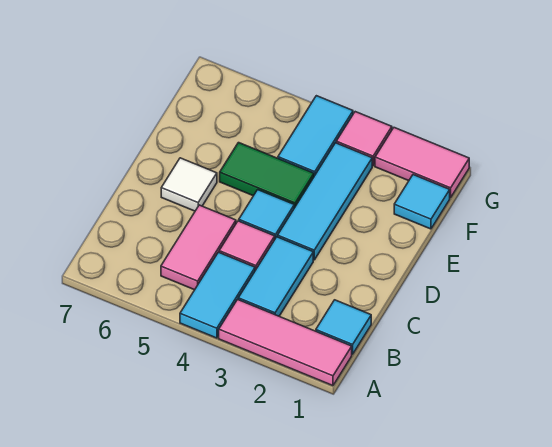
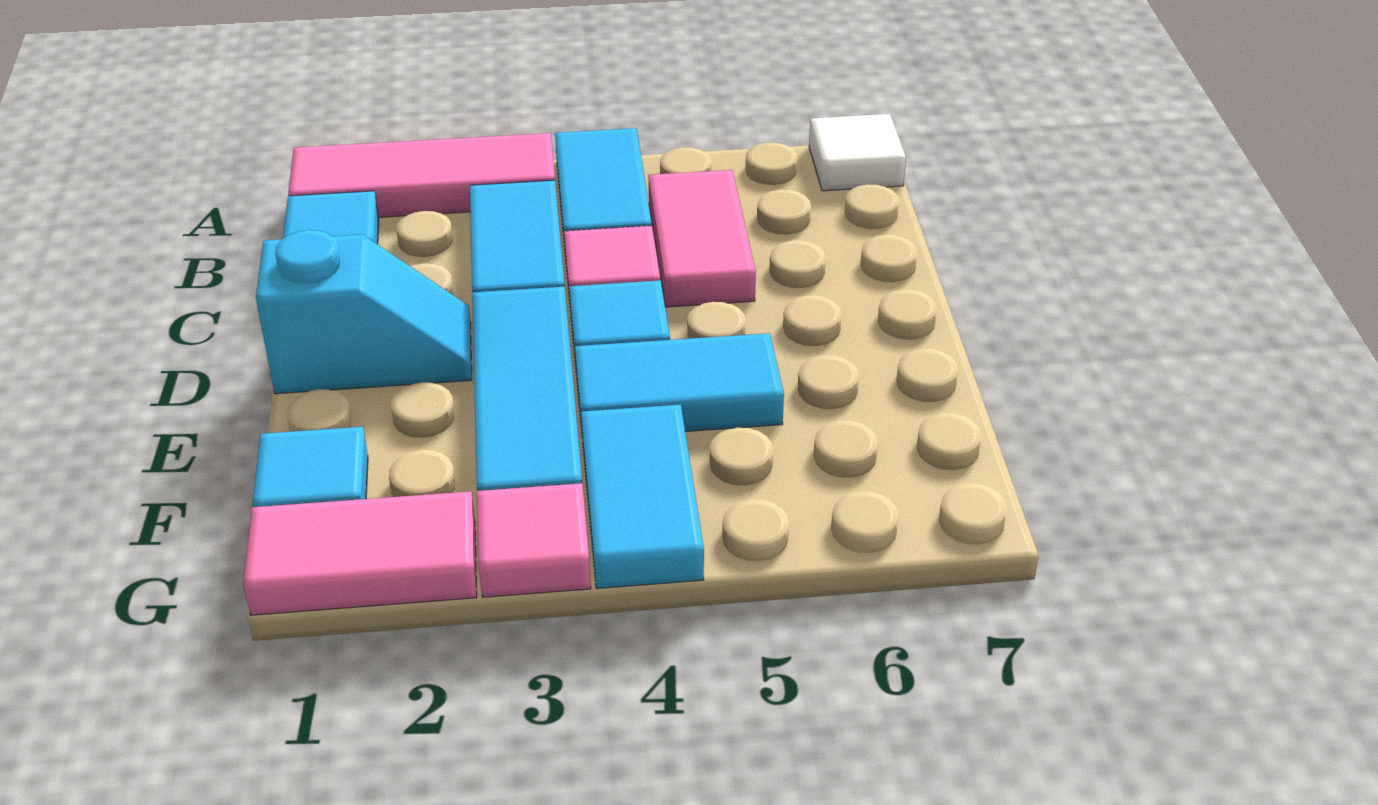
none -> cyan 1x2 slope [256,230,472,394]
white 1x1 tile [161,158,217,211] -> white 1x1 tile moved to [809,114,906,191]
green 1x2 tile [220,143,314,208] -> cyan 1x2 tile [575,333,784,431]

